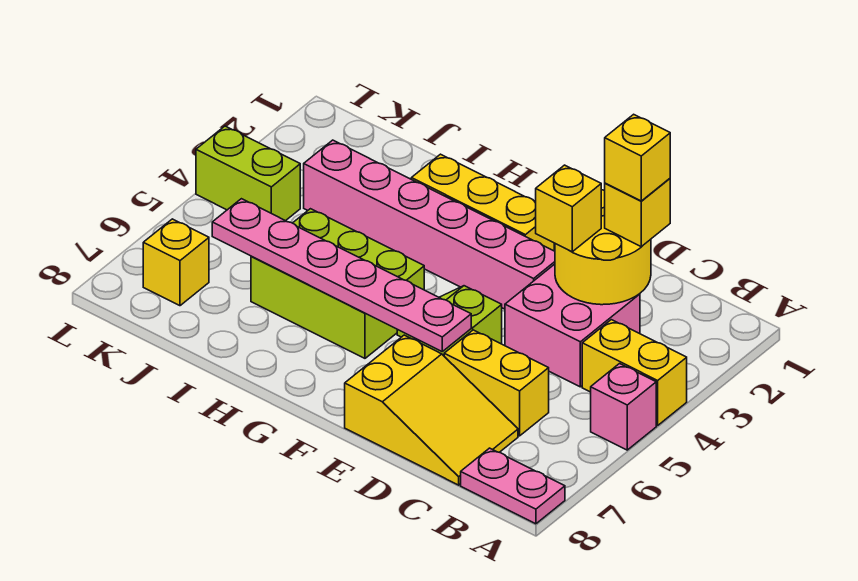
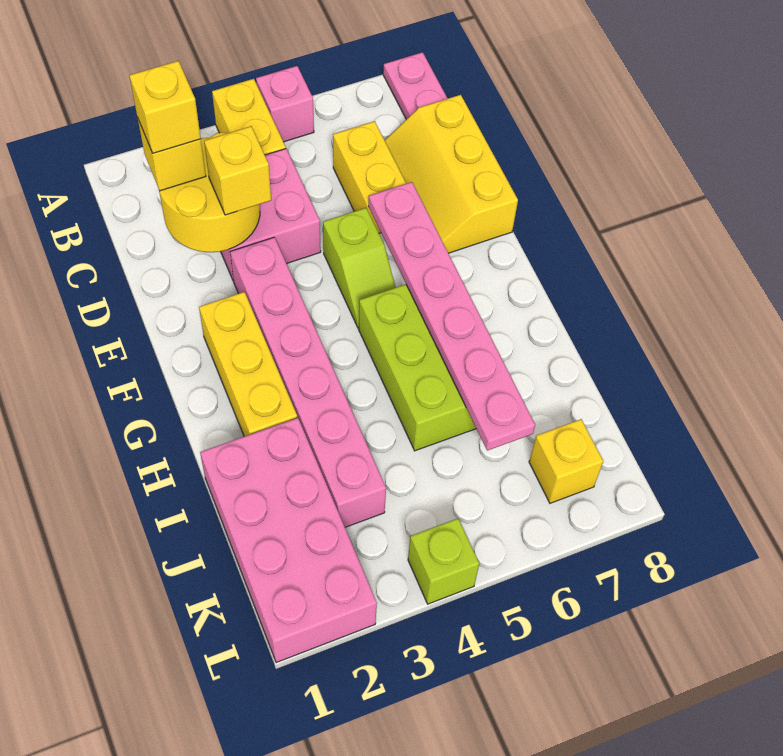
yellow 2x3 slope [345,335,518,485] -> yellow 2x3 slope turned to [385,95,518,253]
none -> pink 2x4 brick [200,418,377,663]
lime 1x2 brick [196,126,300,221] -> lime 1x1 brick [408,518,479,604]

